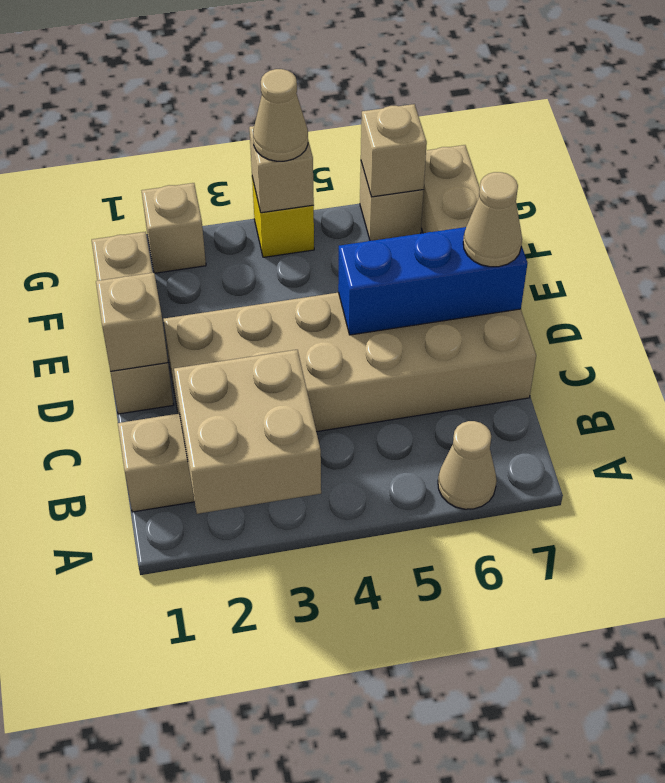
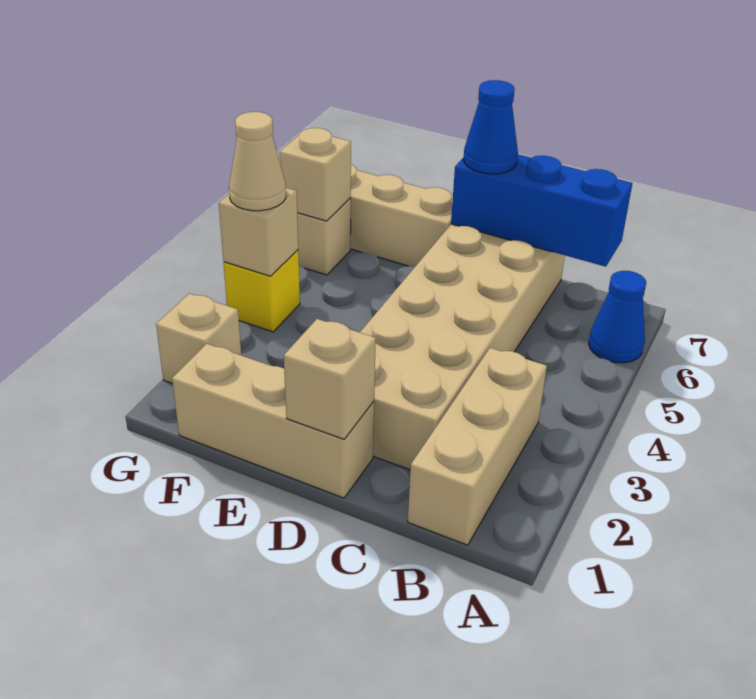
tan 2x2 brick [174,350,321,514] -> none
tan 1x1 cone [438,421,497,509] -> blue 1x1 cone [589,271,646,363]
blue 1x3 brick [338,227,527,335] -> blue 1x3 brick turned to [451,155,632,267]
tan 1x1 cone [463,172,522,267] -> blue 1x1 cone [464,80,518,174]

